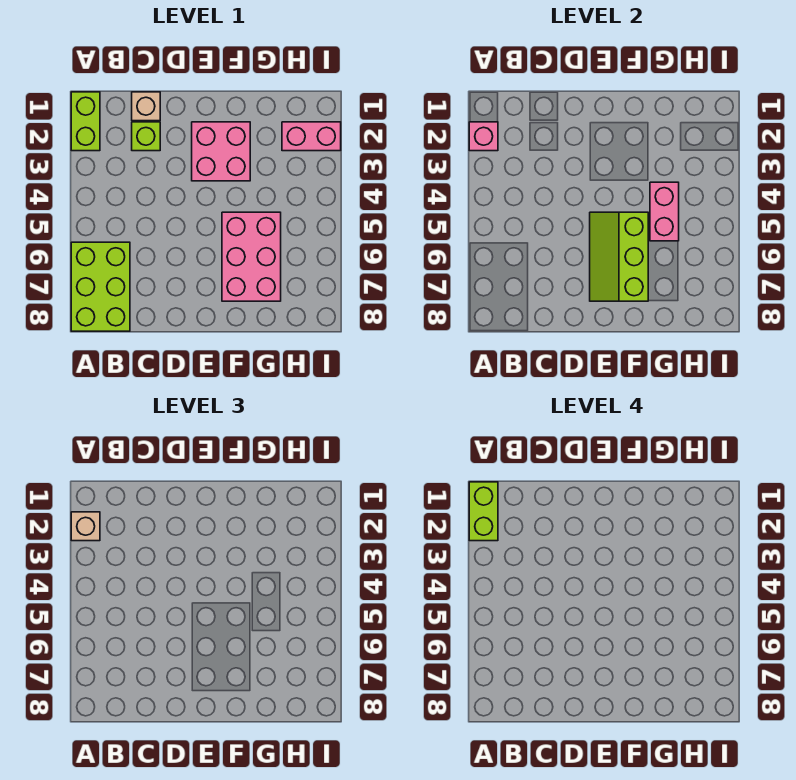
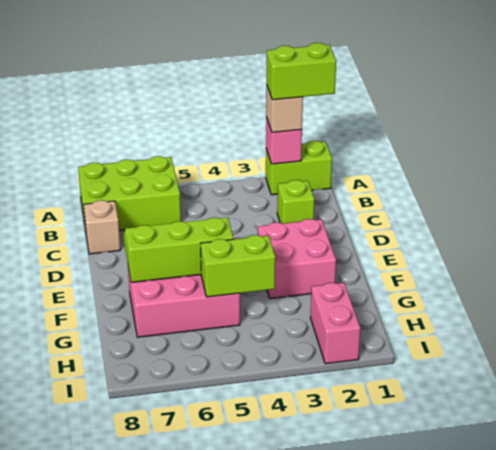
tan 1x1 brick [132,92,160,121] -> tan 1x1 brick moved to [84,200,120,254]
pink 1x2 brick [650,182,679,241] -> lime 1x2 brick [201,235,275,297]

